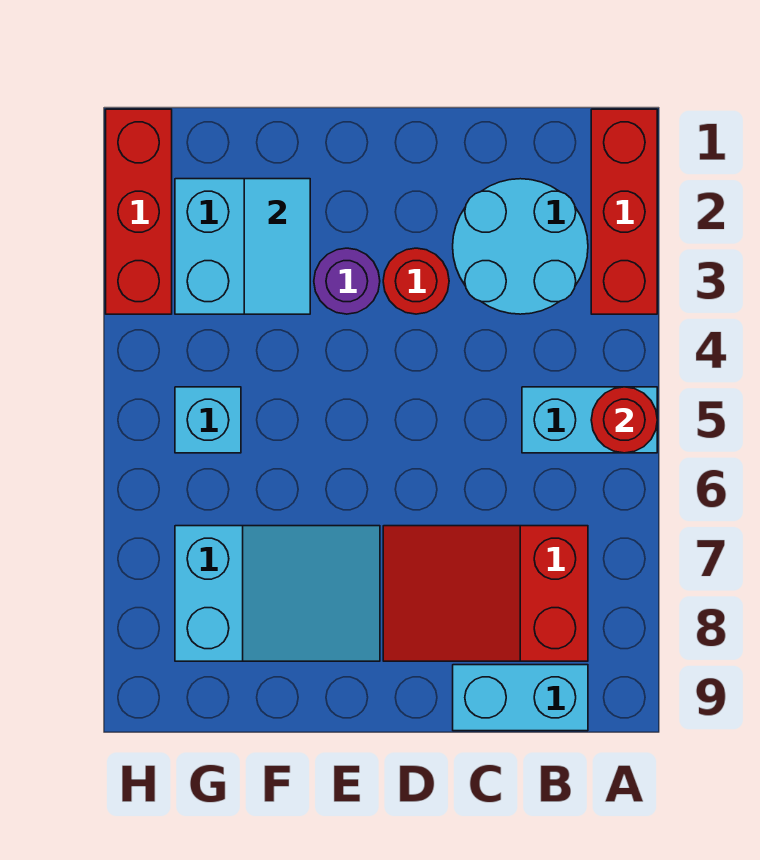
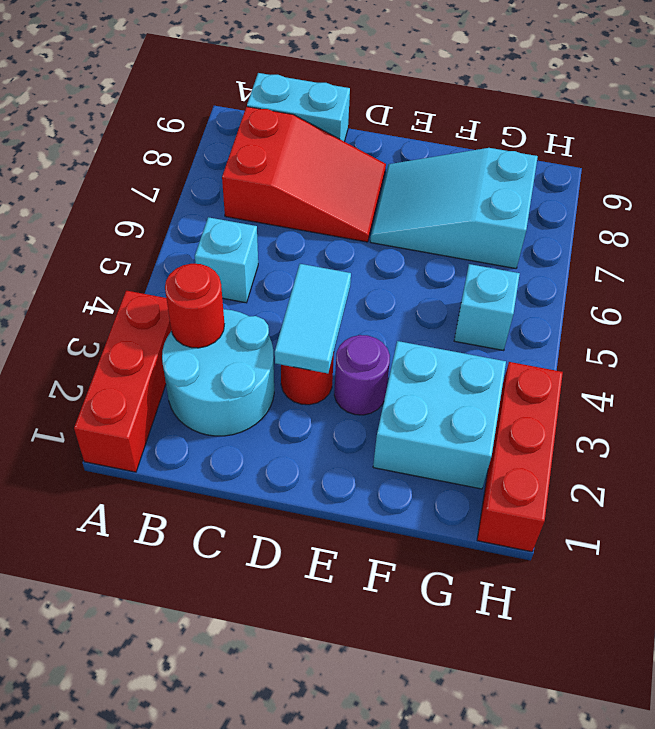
cyan 1x2 brick [522,387,657,453] -> cyan 1x1 brick [195,217,258,303]
red 1x1 round brick [591,387,657,453] -> red 1x1 round brick moved to [165,264,224,348]
cyan 1x2 tile [244,179,310,314] -> cyan 1x2 tile moved to [275,264,351,373]

